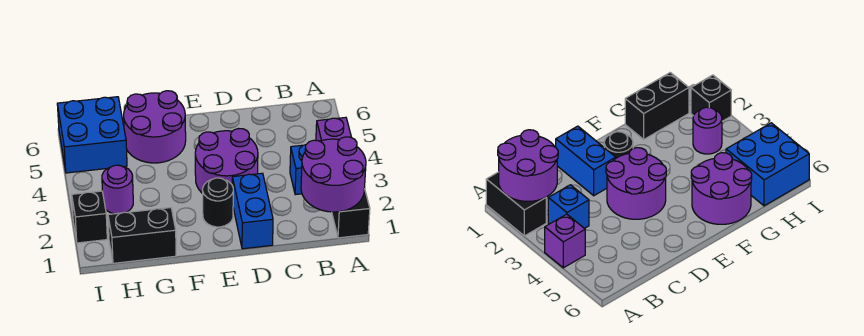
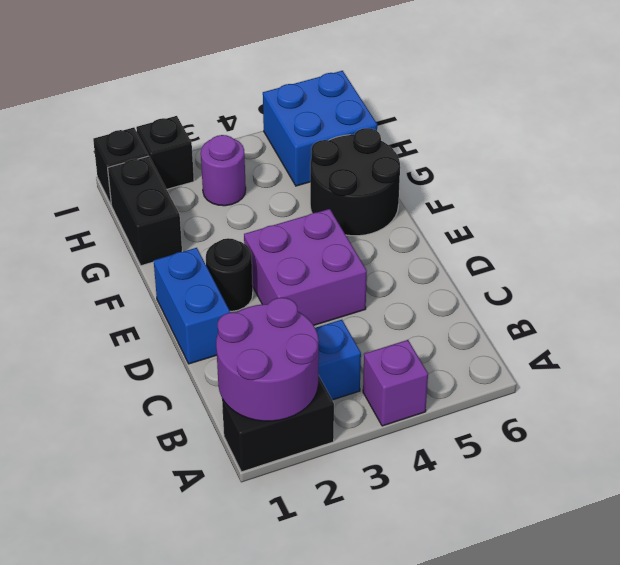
blue 1x2 brick [232,173,273,249] -> blue 1x2 brick turned to [154,248,230,364]
purple 2x2 round brick [195,129,258,193] -> purple 2x2 brick [244,209,367,325]
purple 2x2 round brick [124,91,186,163] -> black 2x2 round brick [310,128,400,236]
none -> black 1x1 brick [93,127,149,204]

